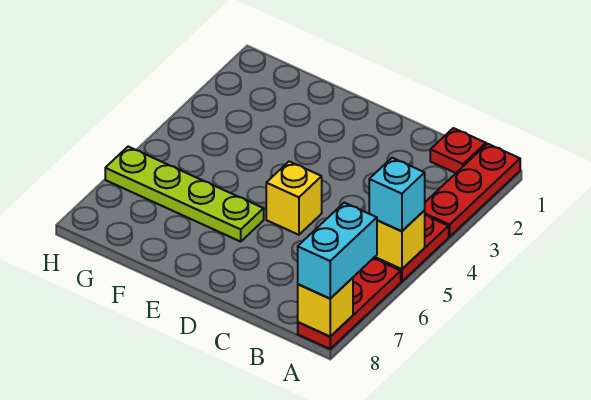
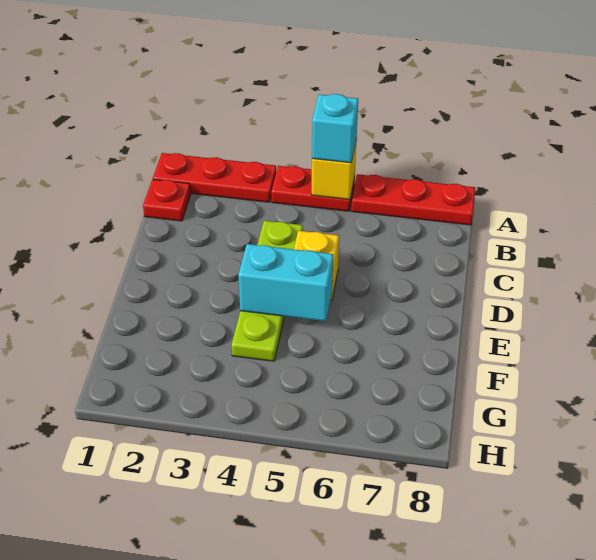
cyan 1x2 brick [298,203,377,299] -> cyan 1x2 brick moved to [238,244,333,321]
yellow 1x1 brick [298,278,353,336] -> none
lime 1x4 plate [105,147,264,242] -> lime 1x4 plate moved to [232,221,303,361]

